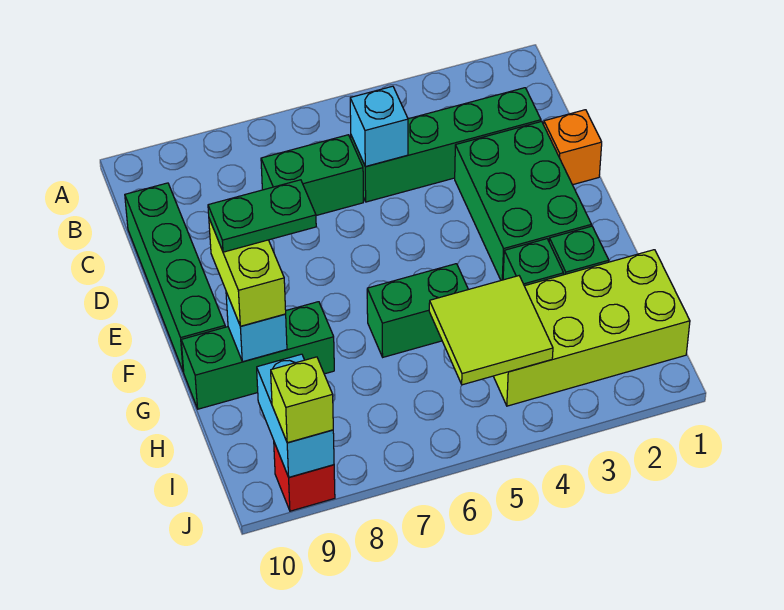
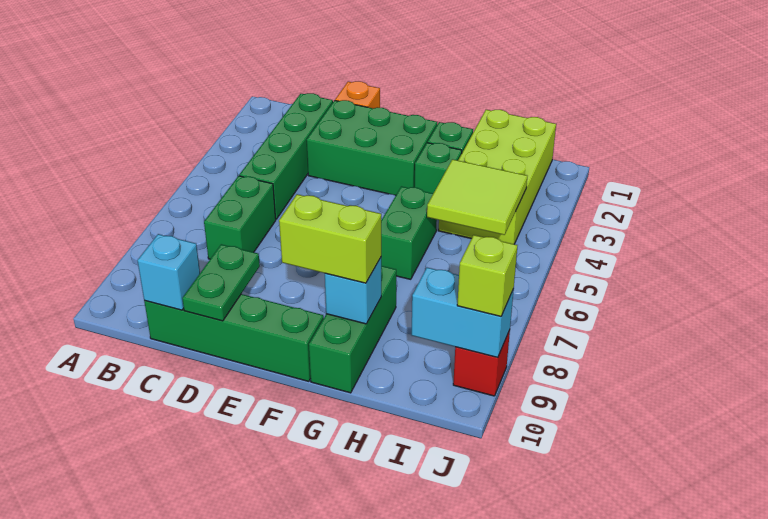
cyan 1x1 brick [350,86,408,167] -> cyan 1x1 brick moved to [137,234,200,310]
green 1x2 plate [208,180,316,252] -> green 1x2 plate moved to [182,244,260,321]

